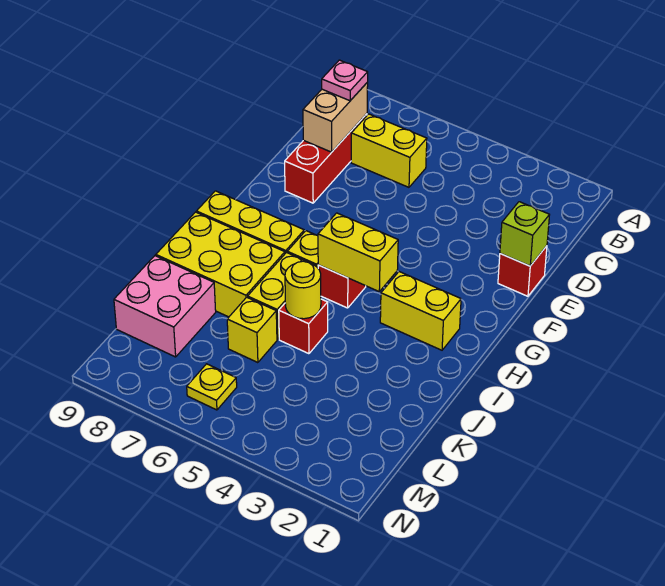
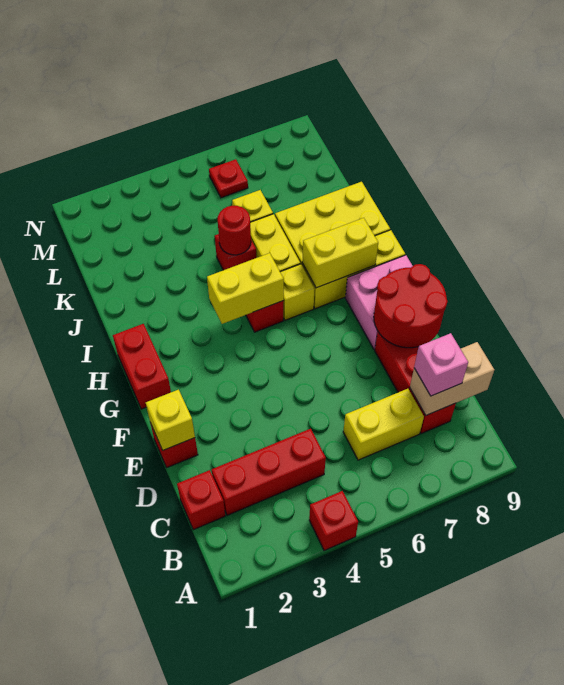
none -> red 1x1 brick [309,491,358,551]
none -> red 1x1 brick [177,470,225,530]
none -> red 1x3 brick [212,429,326,515]
tan 1x2 brick [303,83,368,152] -> tan 1x2 brick turned to [410,342,494,415]
pink 1x1 plate [322,60,368,101] -> pink 1x1 brick [414,333,468,396]
lime 1x1 brick [500,202,549,266] -> yellow 1x1 brick [146,390,195,450]
none -> red 2x2 round brick [374,264,448,348]
none -> red 1x2 brick [113,324,171,409]
yellow 1x2 brick [380,272,461,350] -> yellow 1x2 brick moved to [302,218,378,288]
yellow 1x1 round brick [285,261,321,319] -> red 1x1 round brick [218,206,251,255]
pink 2x2 brick [114,256,216,357] -> pink 2x2 brick moved to [345,255,413,350]
yellow 1x1 plate [187,364,237,410] -> red 1x1 plate [209,159,248,198]

